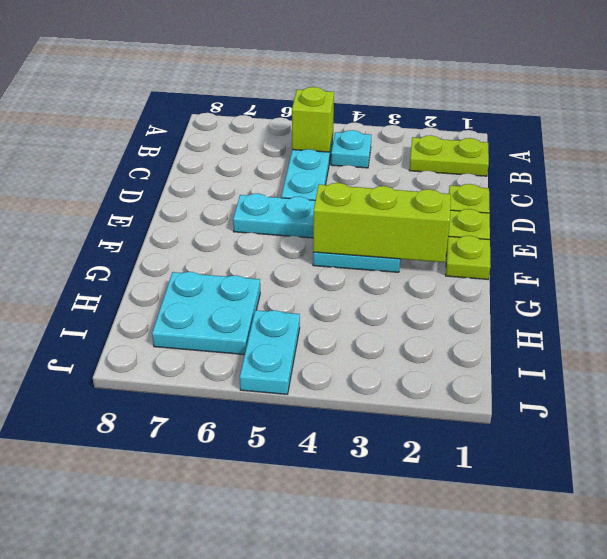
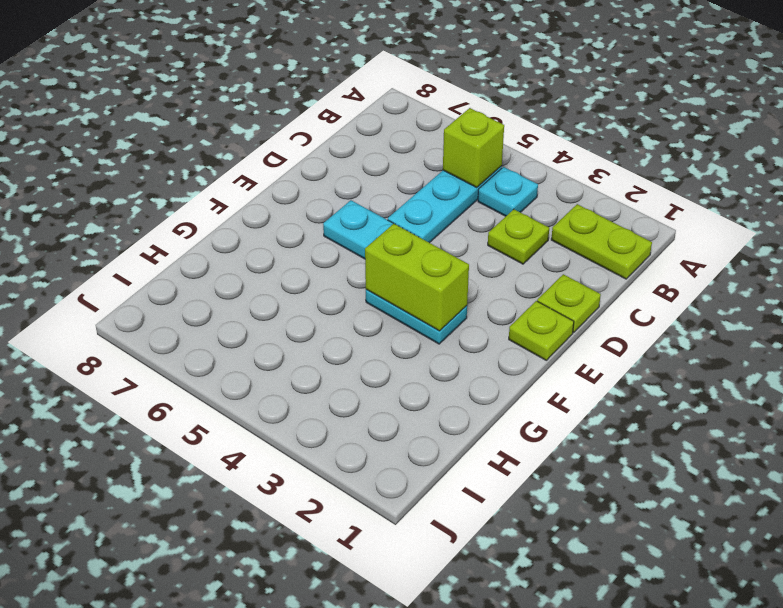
lime 1x1 plate [446,236,491,279] -> lime 1x1 plate moved to [488,209,549,264]
lime 1x3 brick [313,183,451,262] -> lime 1x2 brick [365,224,469,331]
cyan 2x2 plate [152,272,260,355] -> none
cyan 1x2 plate [240,310,300,394] -> none

